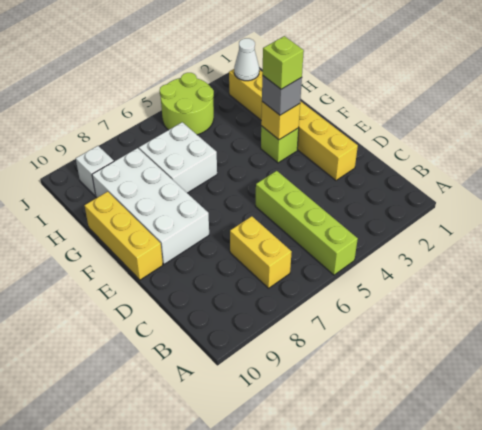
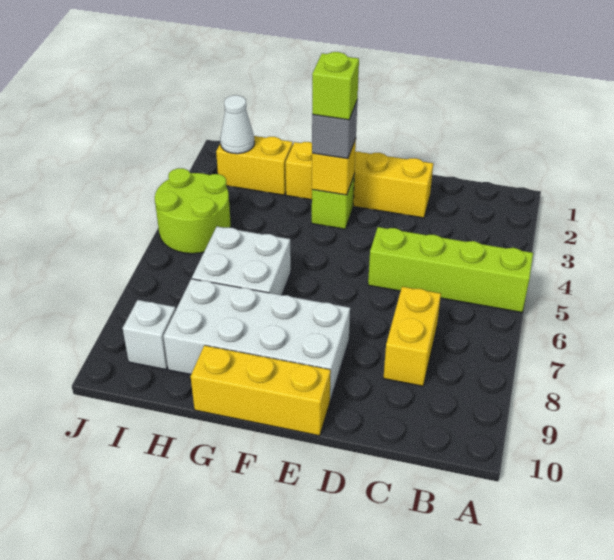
yellow 1x2 brick [230,216,291,288] -> yellow 1x2 brick turned to [384,287,441,386]

